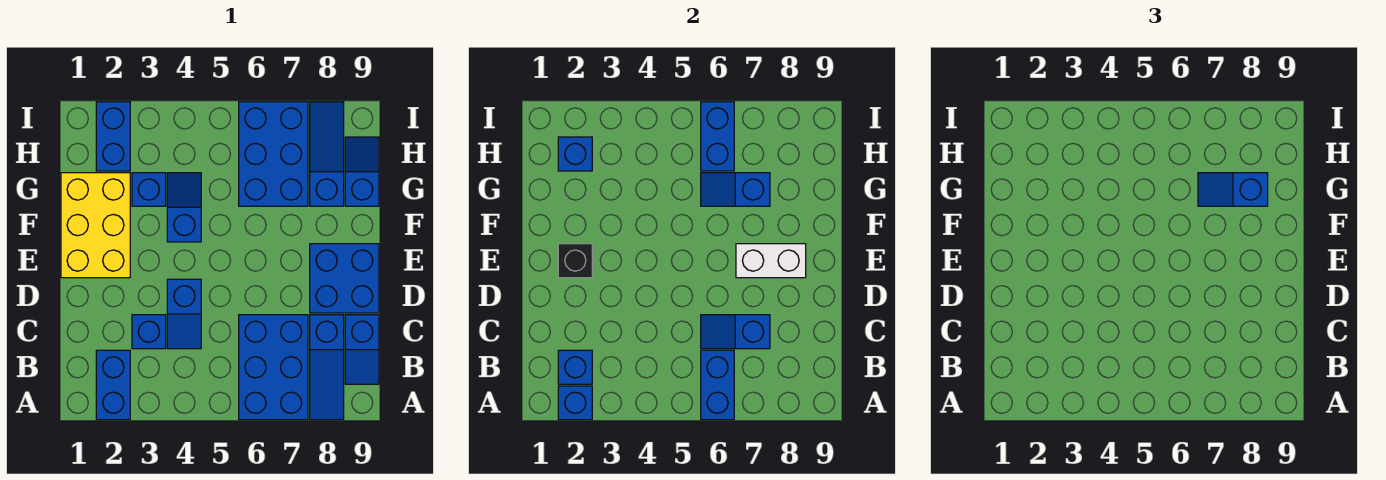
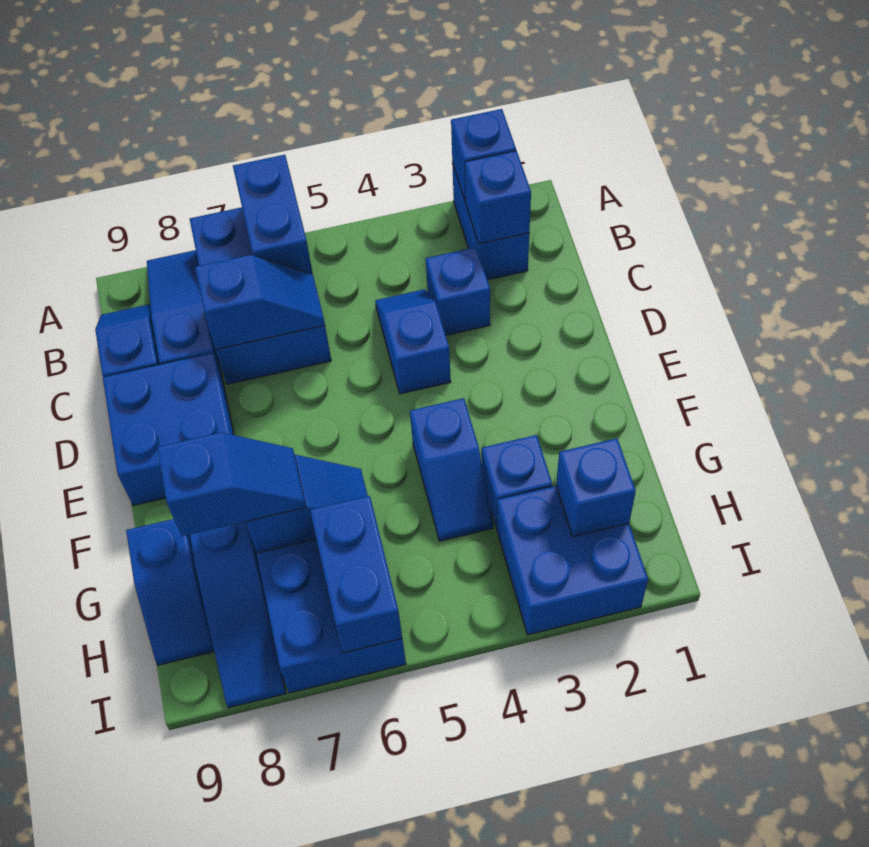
yellow 2x3 brick [61,173,130,278] -> none
black 1x1 brick [558,244,592,278] -> none
white 1x2 brick [736,244,806,278] -> none
blue 1x2 brick [96,102,130,171] -> blue 2x2 brick [497,486,648,635]

